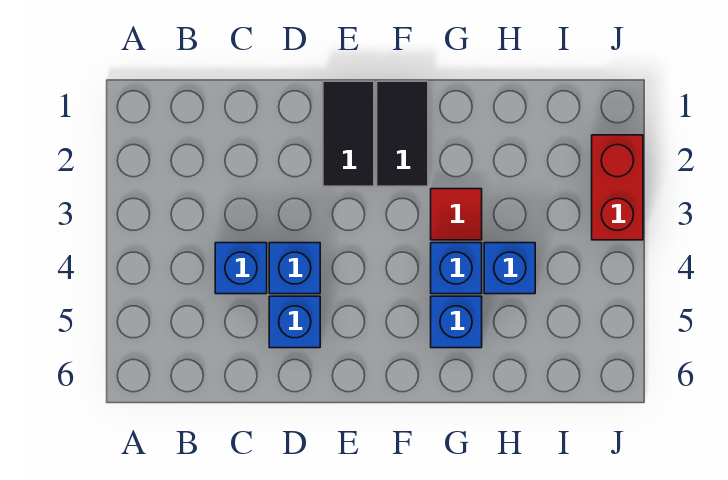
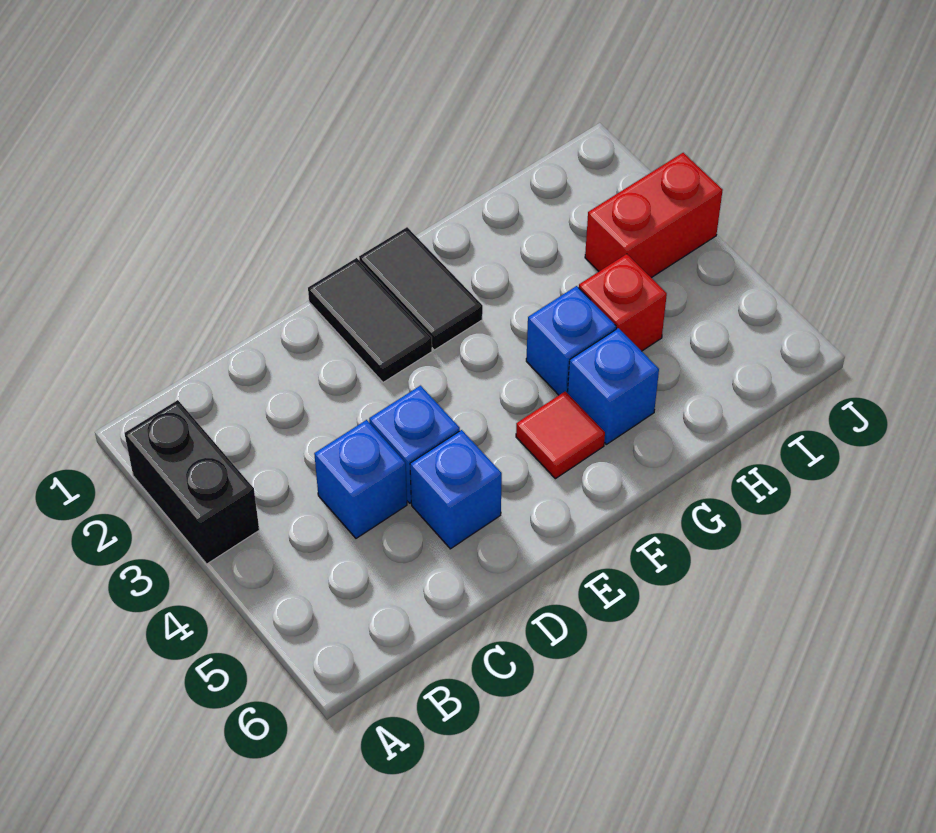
none -> black 1x2 brick [124,400,259,564]
red 1x1 tile [431,189,482,240] -> red 1x1 tile moved to [516,391,605,479]
blue 1x1 brick [484,243,535,294] -> red 1x1 brick [579,254,667,351]
red 1x2 brick [592,135,643,240] -> red 1x2 brick turned to [585,153,723,278]

